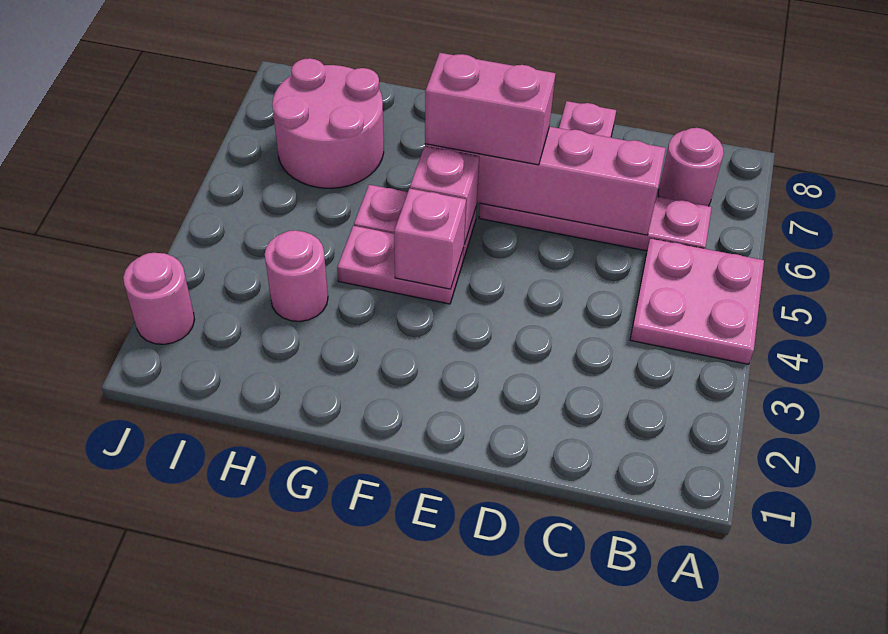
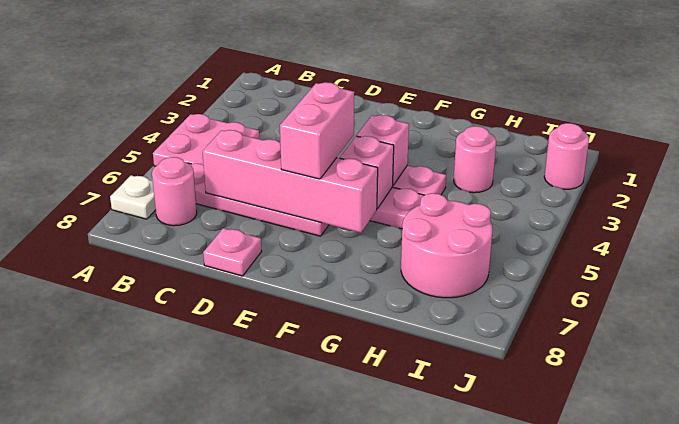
none -> white 1x1 plate [110,175,156,219]
pink 1x2 brick [425,53,556,165] -> pink 1x2 brick turned to [280,82,354,179]

